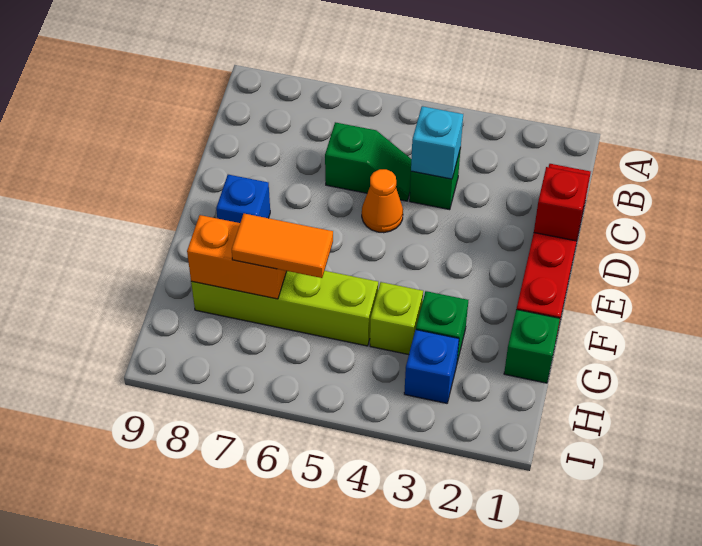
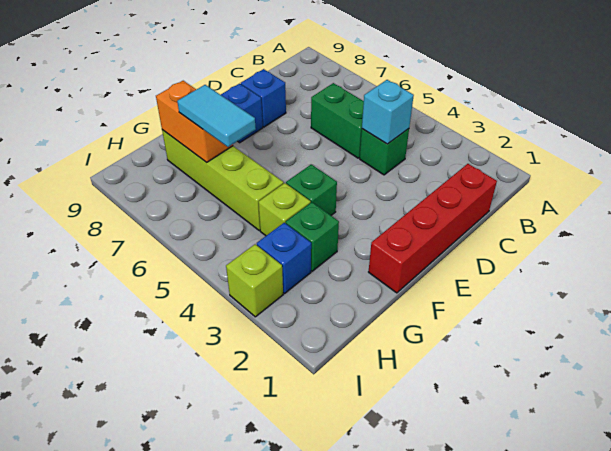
green 1x2 slope [325,122,411,201] -> green 1x2 brick [311,83,364,158]
red 1x1 brick [534,167,589,241] -> none
orange 1x1 cone [362,169,403,233] -> none
none -> blue 1x1 brick [241,69,286,127]
green 1x1 brick [504,310,560,383] -> green 1x1 brick moved to [286,164,337,215]
orange 1x2 tile [232,213,333,278] -> cyan 1x2 tile [177,85,256,147]
none -> lime 1x1 brick [226,244,283,317]

